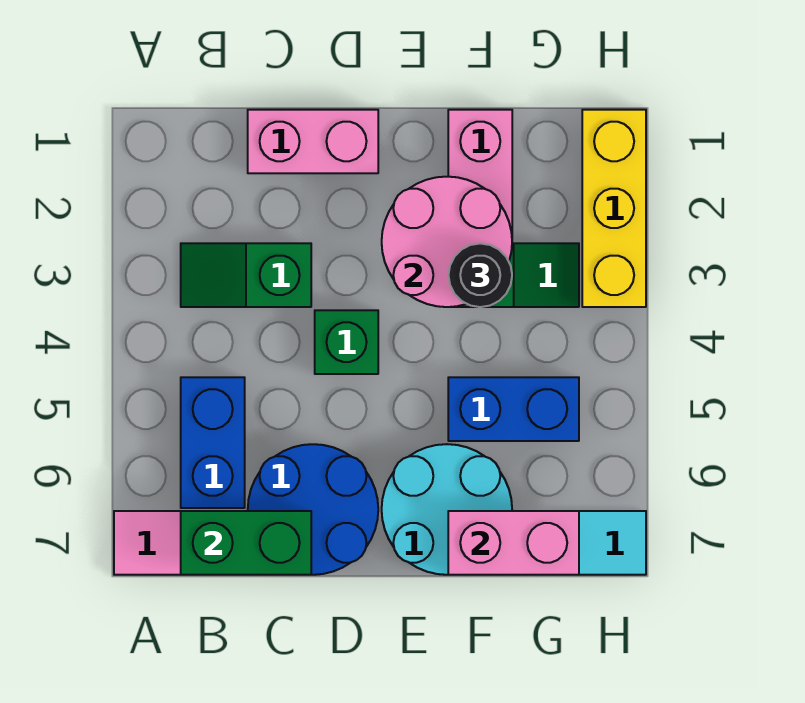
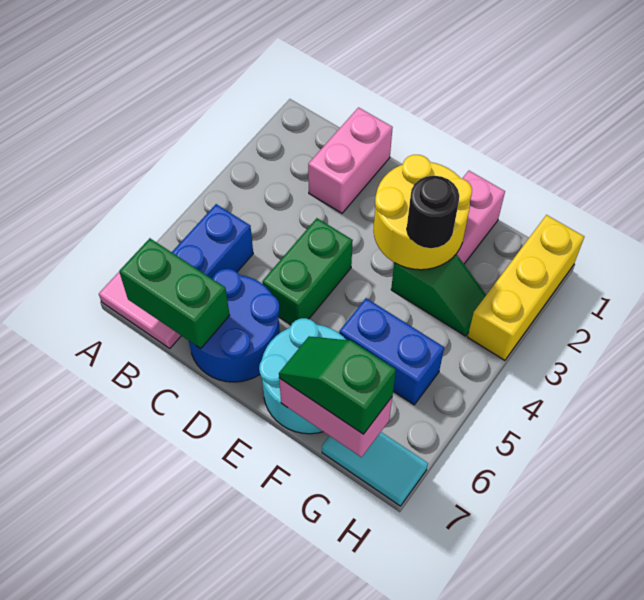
green 1x2 slope [181,243,311,307] -> green 1x2 slope moved to [279,336,396,434]
pink 1x2 brick [248,110,378,173] -> pink 1x2 brick turned to [308,108,393,213]
green 1x1 brick [315,310,378,374] -> green 1x2 brick [262,218,353,325]
pink 2x2 round brick [382,177,512,307] -> yellow 2x2 round brick [374,155,472,270]

